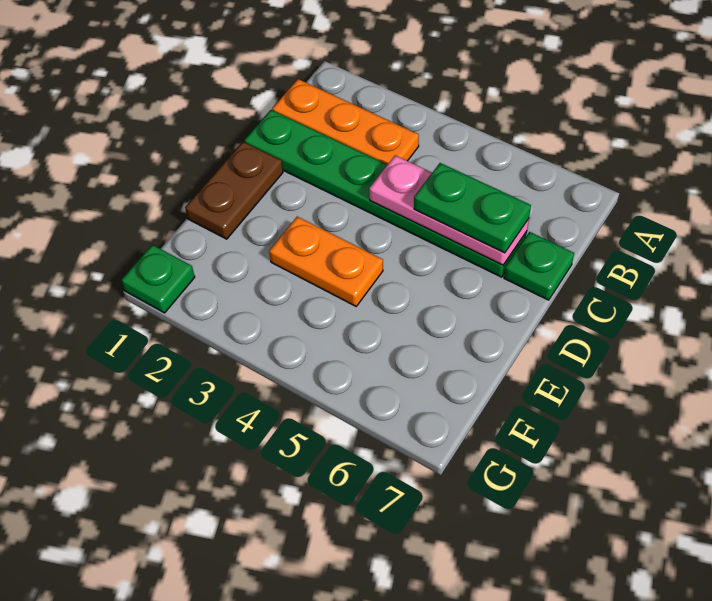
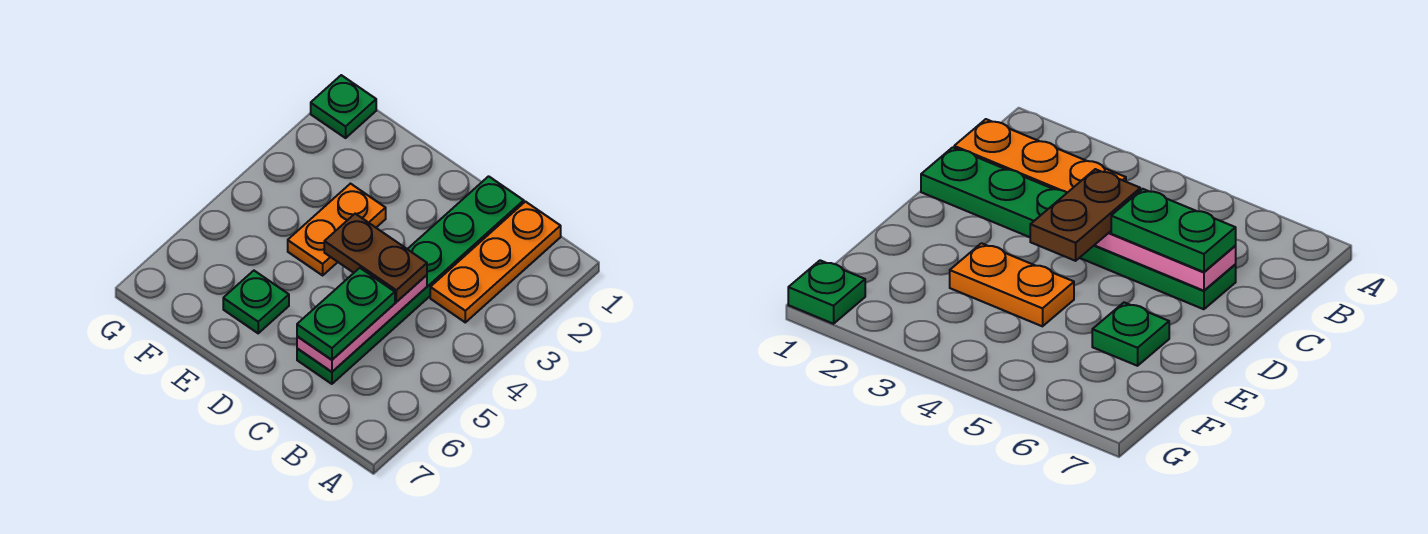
green 1x1 plate [504,232,574,300] -> green 1x1 plate moved to [223,271,289,333]
brown 1x2 plate [185,142,283,239] -> brown 1x2 plate moved to [324,214,427,302]

